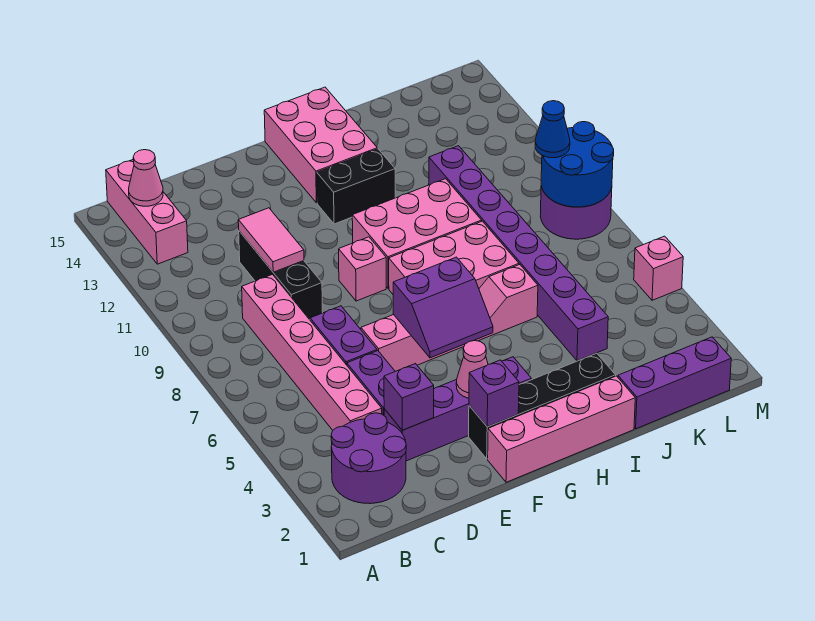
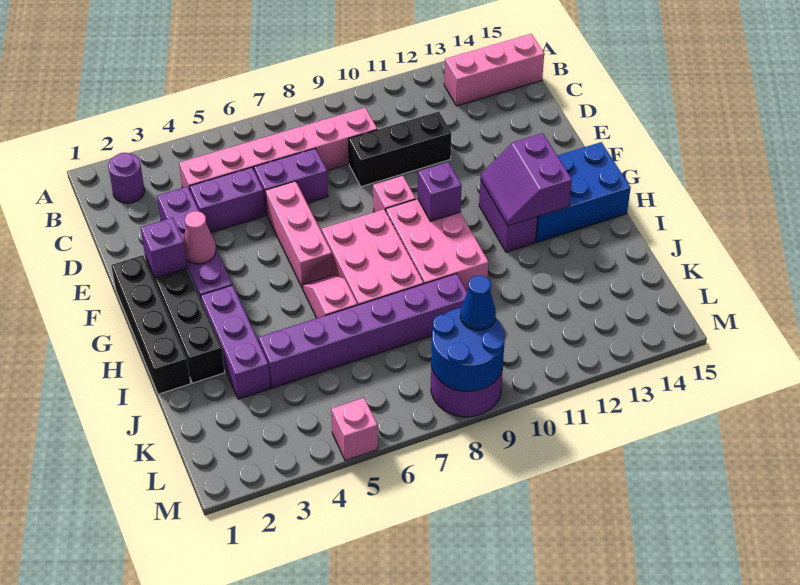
purple 2x2 round brick [331,413,406,504] -> purple 1x1 round brick [108,153,145,203]
pink 1x1 cone [129,150,163,206] -> none
purple 1x1 brick [384,364,434,430] -> purple 1x1 brick moved to [418,162,462,221]
pink 1x2 tile [238,208,304,272] -> none
pink 1x4 brick [488,376,635,482] -> black 1x4 brick [111,255,191,394]
purple 2x2 slope [393,257,493,358] -> purple 2x2 slope moved to [480,133,572,226]
black 1x2 brick [317,149,395,224] -> purple 1x2 brick [479,180,538,252]
pink 2x3 brick [264,87,377,203] -> blue 2x3 brick [536,142,631,242]
purple 1x3 brick [618,337,731,429] -> purple 1x3 brick moved to [201,285,271,399]
purple 1x8 brick [429,146,608,361] -> purple 1x6 brick [258,273,467,388]

